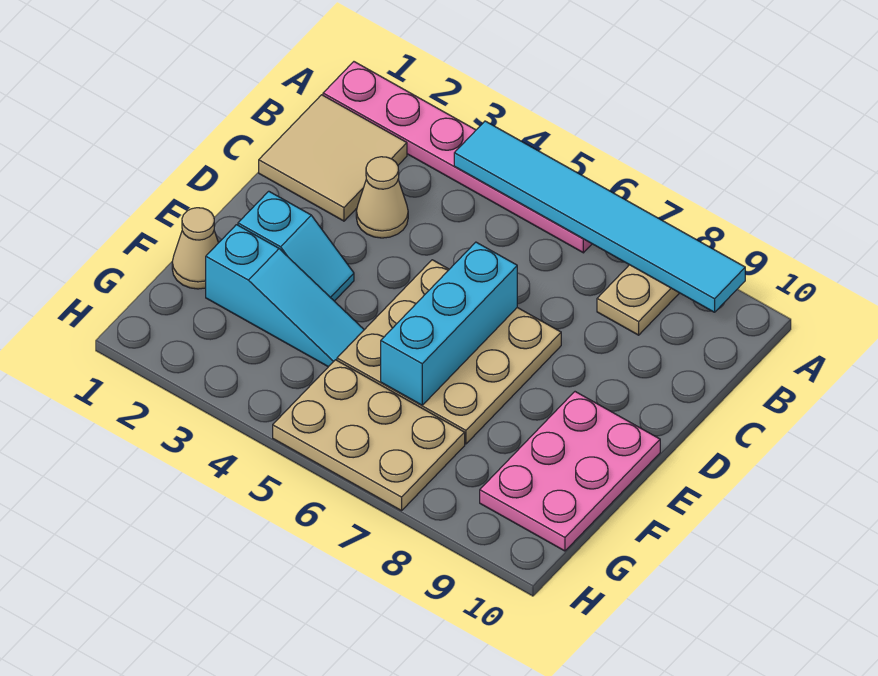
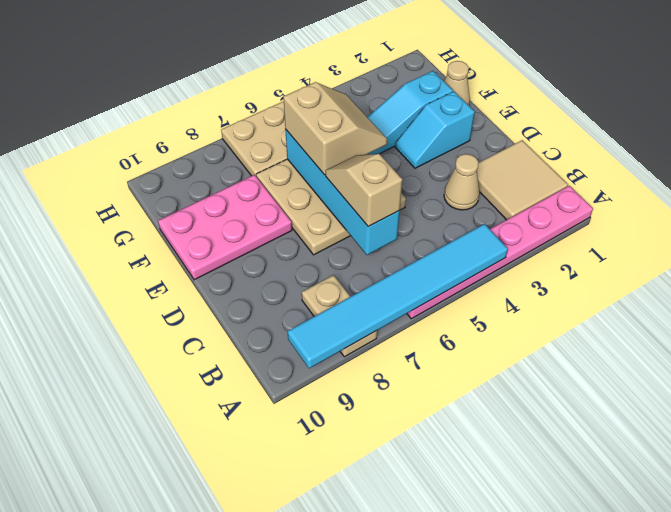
none -> tan 1x2 slope [326,154,402,227]
cyan 1x3 brick [381,242,517,405] -> cyan 1x4 brick [285,129,400,255]
none -> tan 2x2 slope [283,82,387,175]
pink 2x3 plate [480,392,660,551] -> pink 2x3 plate turned to [158,175,292,280]

